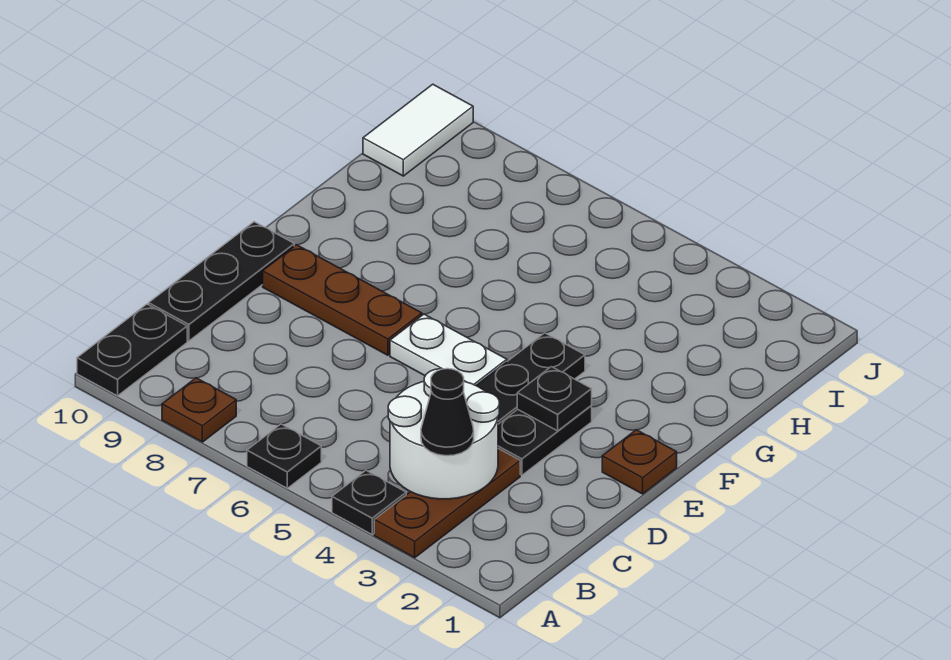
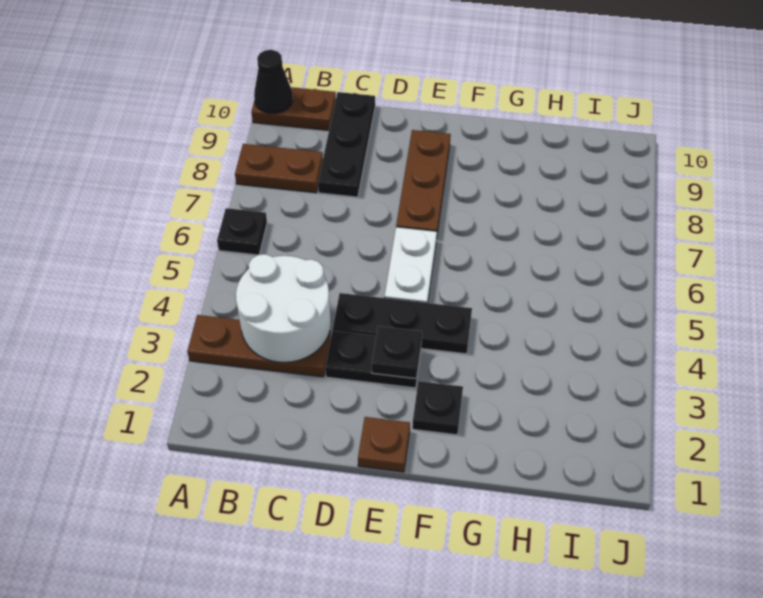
black 1x1 plate [332,470,406,534] -> black 1x1 plate moved to [412,381,463,435]
brown 1x1 plate [162,378,236,442] -> brown 1x2 plate [235,144,323,193]
black 1x2 plate [77,304,187,396] -> brown 1x2 plate [251,87,336,130]
black 1x1 cone [421,369,474,456] -> black 1x1 cone moved to [254,50,293,113]
black 1x3 plate [149,222,294,341] -> black 1x3 plate turned to [318,92,375,197]
white 1x2 tile [363,84,473,176] -> none

